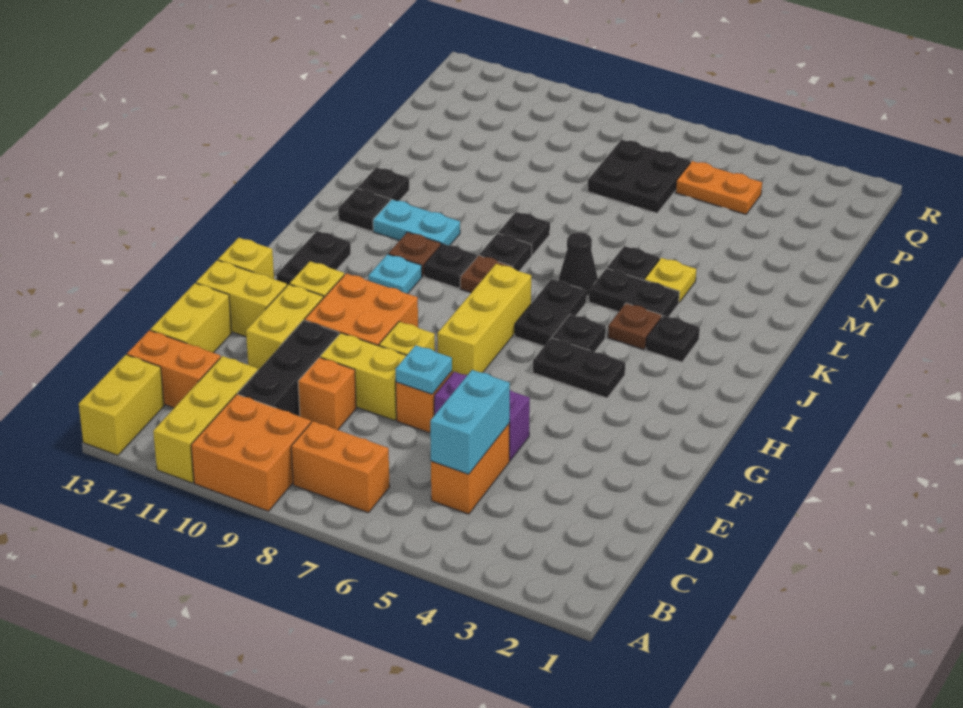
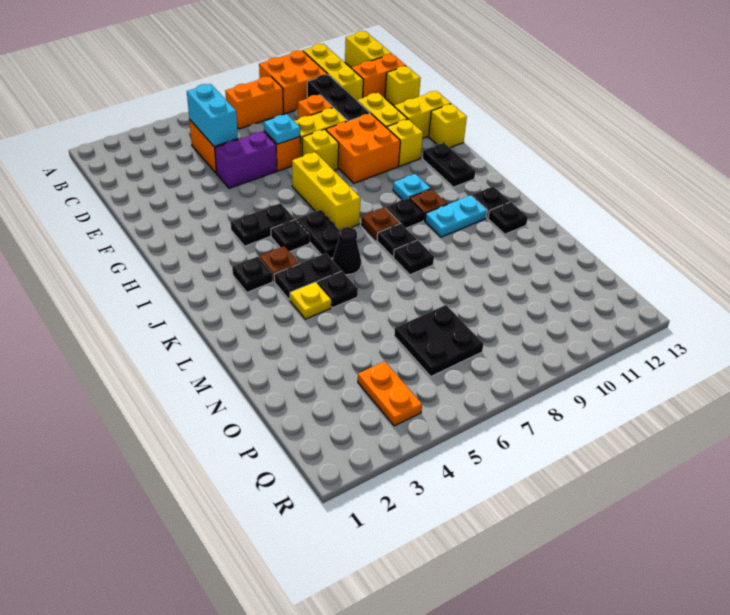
yellow 1x2 brick [150,283,232,353] -> yellow 1x1 brick [385,66,421,106]
orange 1x2 plate [676,161,762,214] -> orange 1x2 plate turned to [358,361,422,426]

